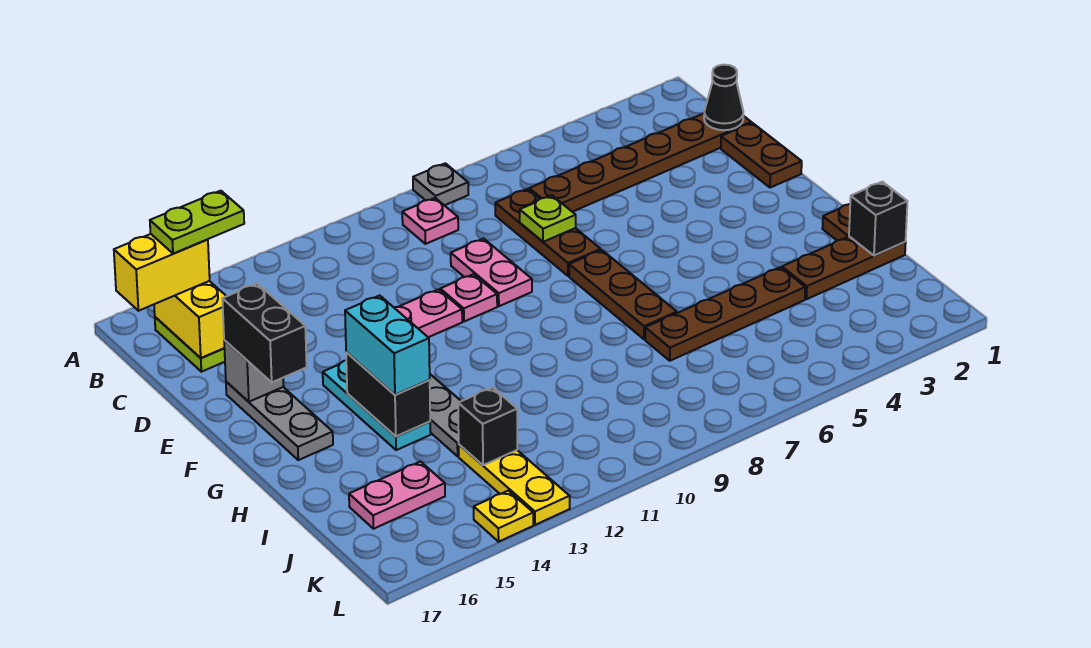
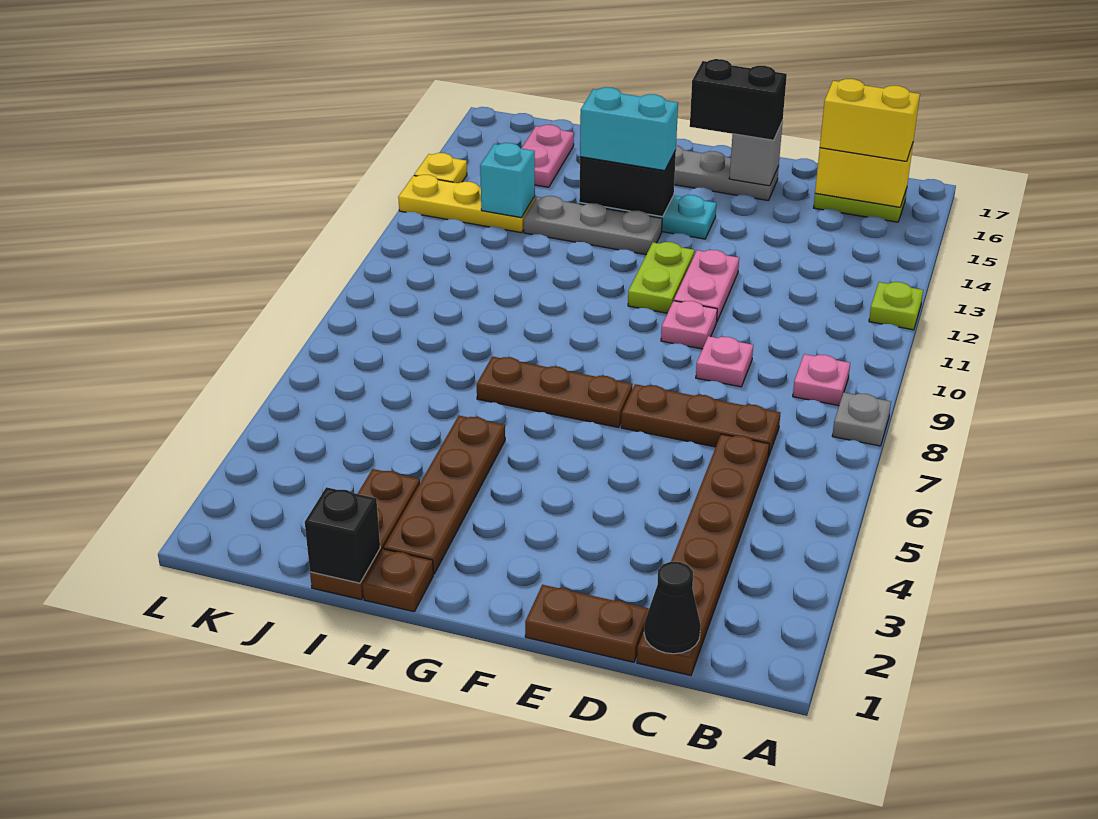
lime 1x2 plate [150,191,244,254] -> lime 1x2 plate moved to [628,242,695,313]
yellow 1x2 brick [114,234,210,311] -> yellow 1x2 brick turned to [820,79,920,161]
lime 1x1 plate [520,196,576,242] -> lime 1x1 plate moved to [869,282,923,330]
pink 1x2 plate [451,239,532,306] -> pink 1x1 plate [696,336,753,387]
brown 1x4 plate [645,267,805,361] -> brown 1x4 plate moved to [384,416,505,574]
black 1x1 brick [458,387,517,465] -> cyan 1x1 brick [480,143,535,218]

